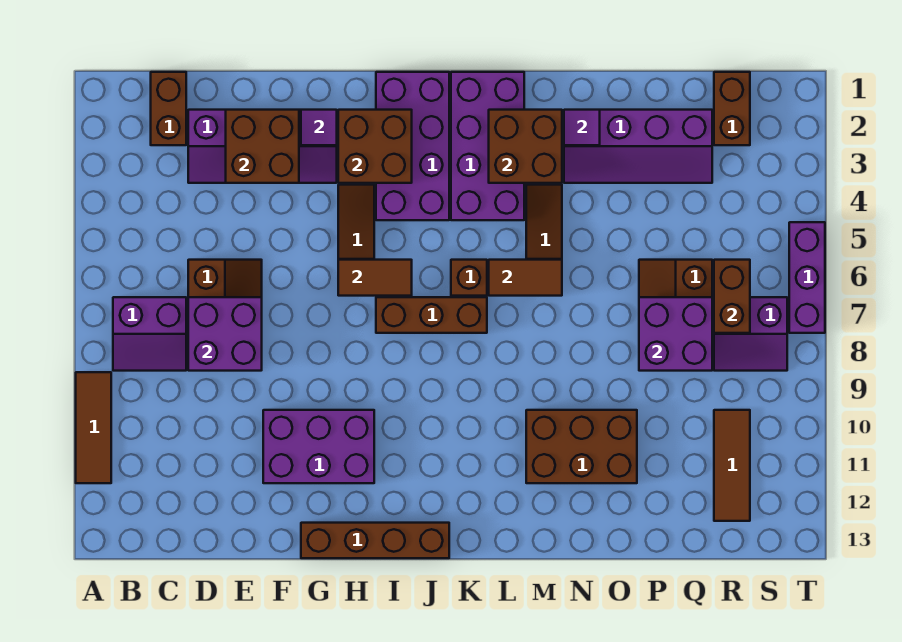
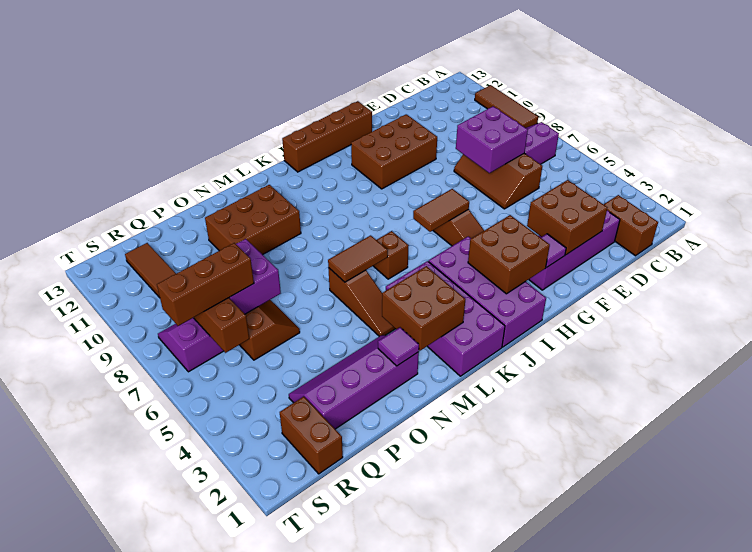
purple 2x3 brick [263,410,374,483] -> brown 2x3 brick [351,114,437,189]
brown 1x3 brick [376,297,487,333] -> brown 1x3 brick moved to [157,243,254,326]
purple 1x3 brick [789,222,825,333] -> none

